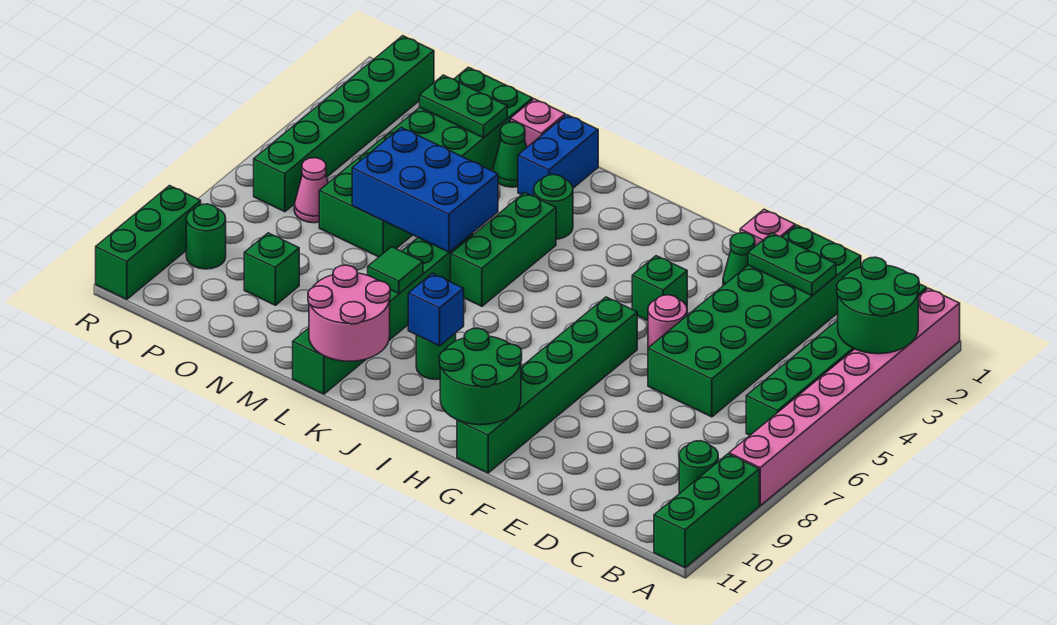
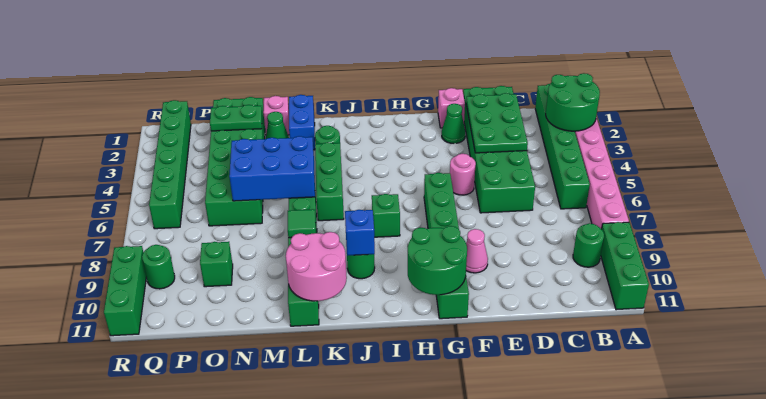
green 1x2 plate [748,233,836,296] -> green 2x3 plate [466,93,528,153]
green 1x1 brick [632,256,687,321] -> green 1x1 brick moved to [372,194,400,237]
pink 1x1 cone [294,158,328,223] -> pink 1x1 cone moved to [466,229,488,273]

